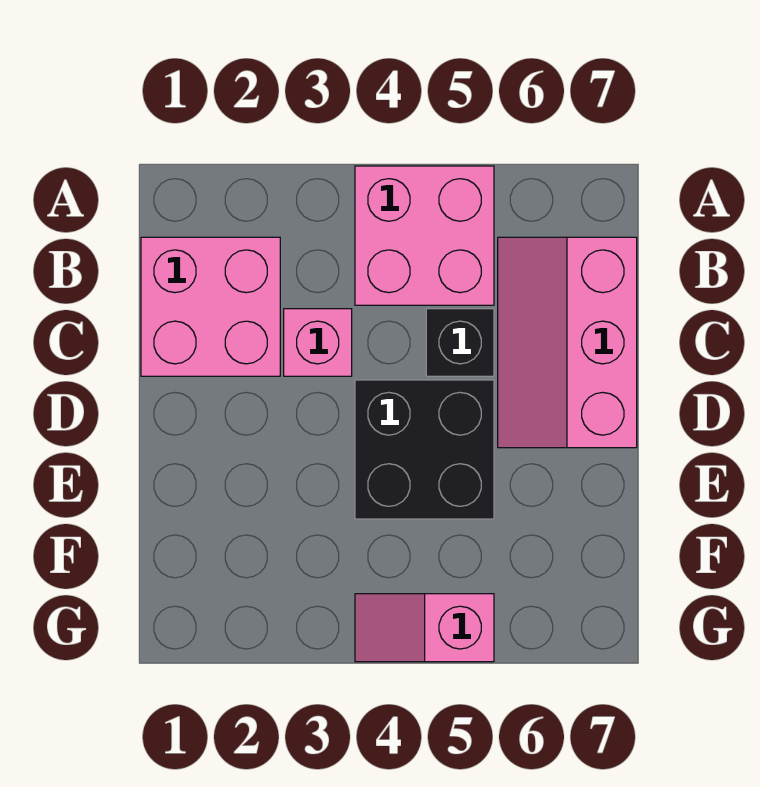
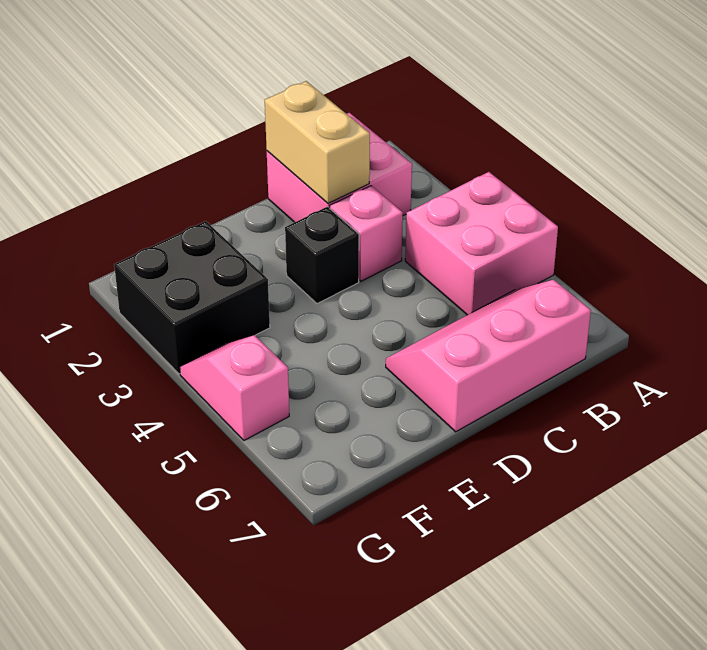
none -> tan 1x2 brick [265,81,370,203]
black 1x1 brick [426,309,494,376] -> black 1x1 brick moved to [285,207,359,304]
black 2x2 brick [355,380,494,519] -> black 2x2 brick moved to [114,221,270,374]

